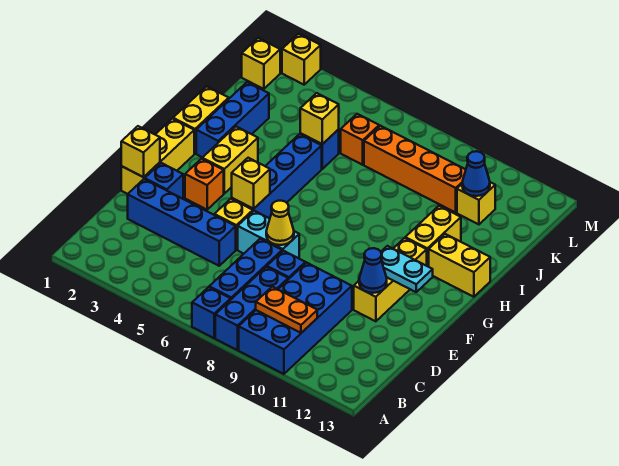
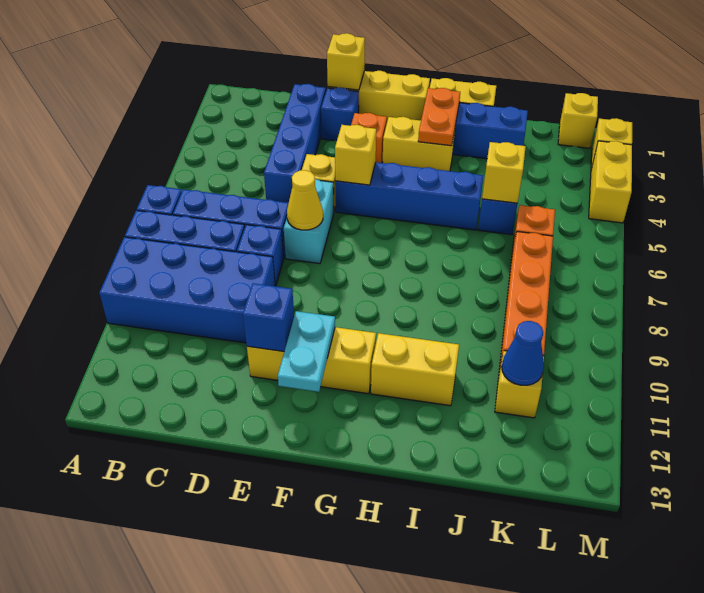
orange 1x2 plate [256,287,317,333] -> orange 1x2 plate moved to [418,88,460,146]
blue 1x1 cone [359,248,387,293] -> blue 1x1 brick [243,283,294,351]
yellow 1x2 brick [429,234,490,297] -> yellow 1x2 brick moved to [589,141,632,223]

